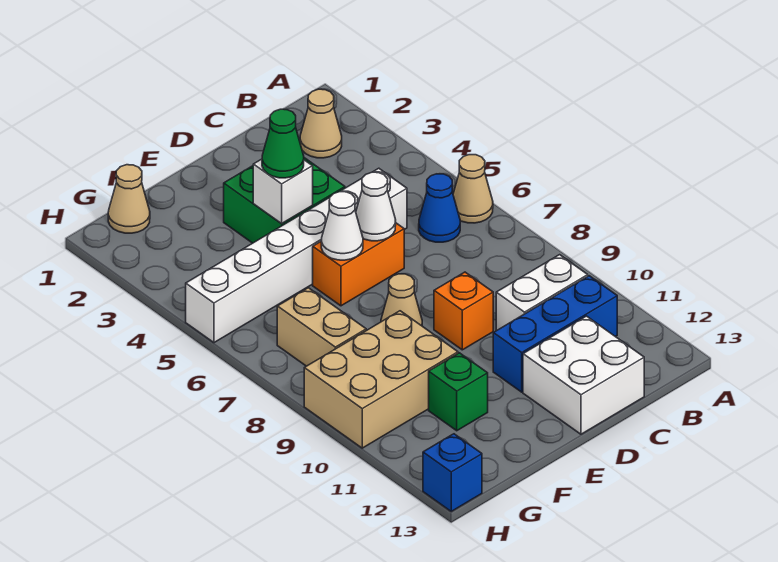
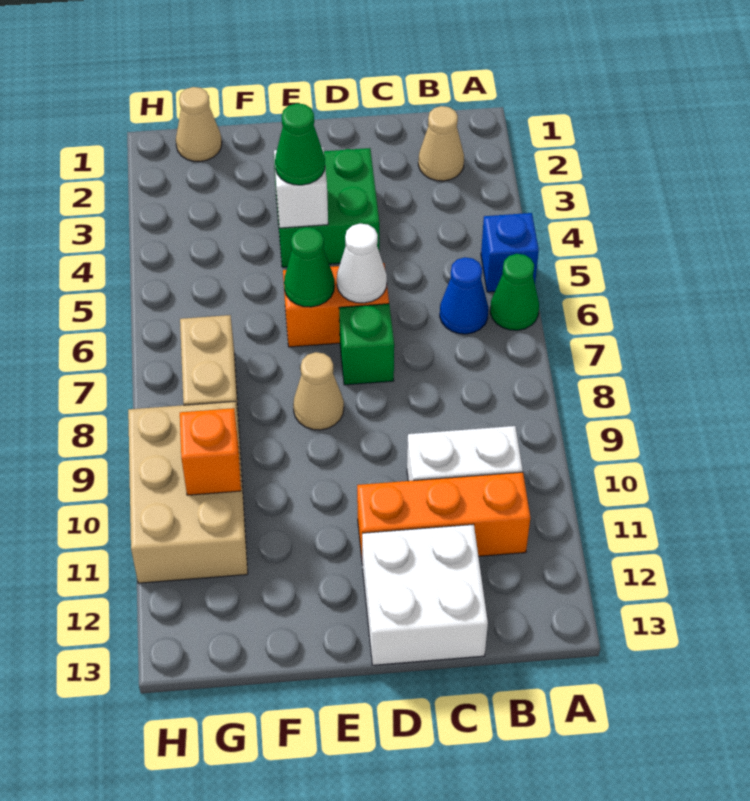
tan 1x1 cone [453,155,493,223] -> green 1x1 cone [490,254,539,330]
blue 1x3 brick [493,276,617,392] -> orange 1x3 brick [357,472,530,558]
white 1x6 brick [186,168,407,343] -> none
orange 1x1 brick [434,272,493,350] -> orange 1x1 brick moved to [180,408,241,495]
white 1x1 cone [321,192,363,260] -> green 1x1 cone [284,227,334,307]
tan 2x3 brick [304,311,458,448] -> tan 2x3 brick turned to [128,401,248,583]
green 1x1 brick [429,353,488,431] -> green 1x1 brick moved to [339,304,394,385]
blue 1x1 brick [423,434,482,511] -> blue 1x1 brick moved to [481,213,539,292]

